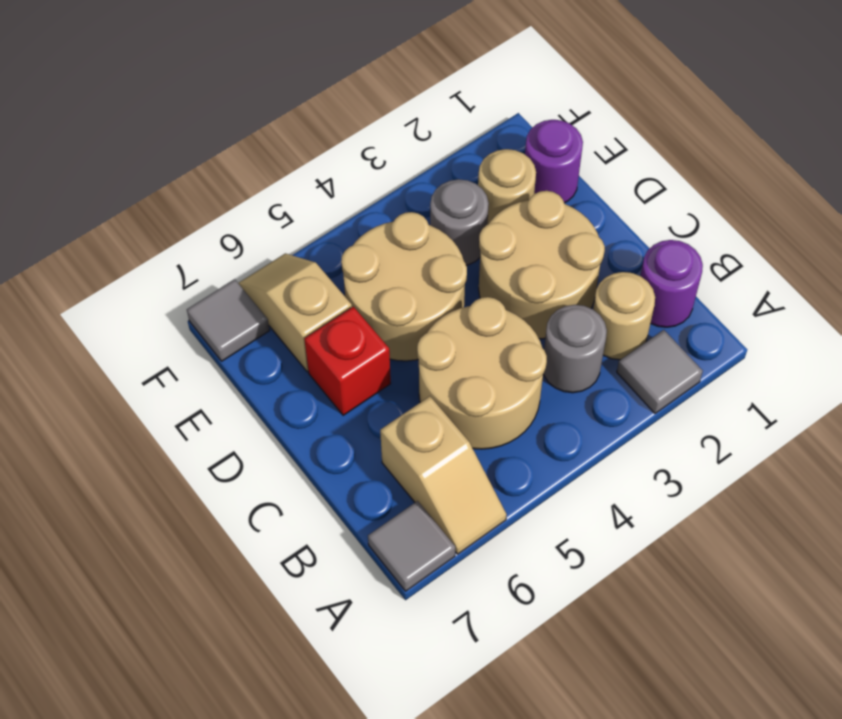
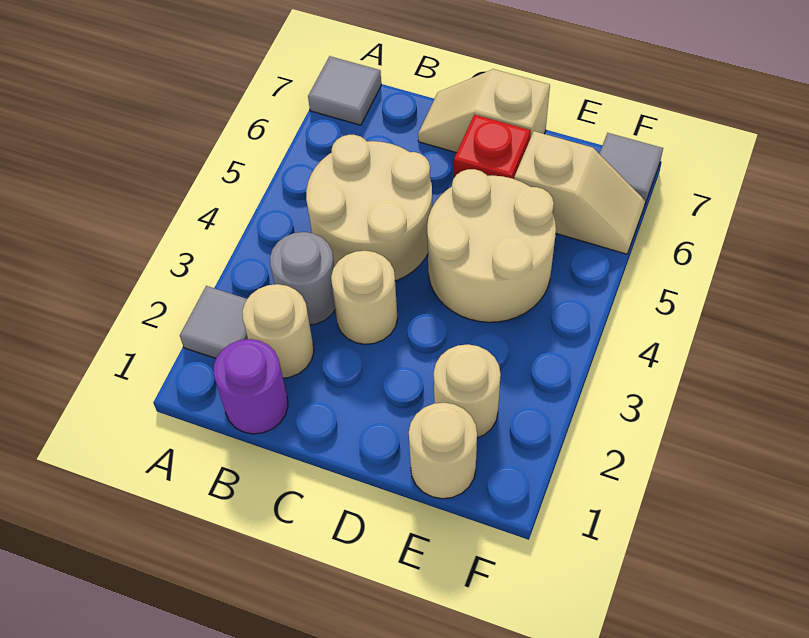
tan 1x2 slope [380,396,507,554] -> tan 1x2 slope moved to [418,69,550,153]
tan 2x2 round brick [479,191,605,339] -> tan 1x1 round brick [331,251,398,344]
purple 1x1 round brick [525,120,583,203] -> tan 1x1 round brick [409,403,477,499]
grey 1x1 round brick [430,179,489,265] -> none

